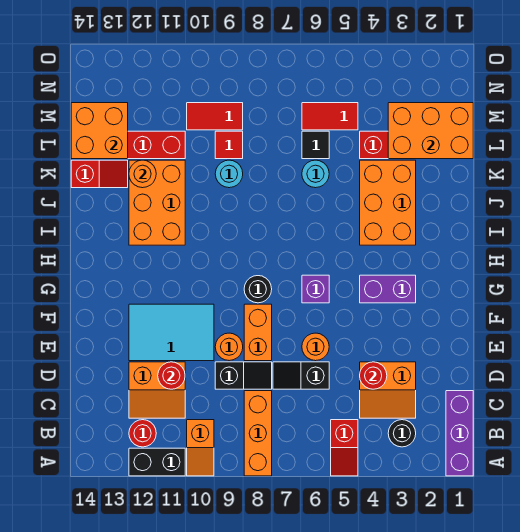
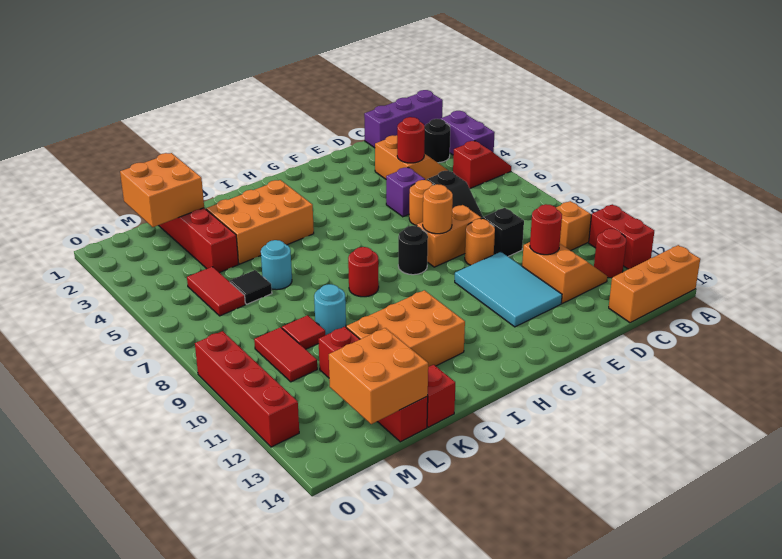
orange 1x3 brick [244,391,272,476] -> orange 1x3 brick moved to [609,245,700,323]
black 1x2 brick [129,448,185,476] -> red 1x2 brick [589,204,654,269]
purple 1x2 brick [360,275,416,303] -> purple 1x2 brick moved to [441,111,495,155]
purple 1x1 brick [302,275,329,303] -> purple 1x1 brick moved to [386,168,425,217]
none -> red 1x1 round brick [348,247,379,297]
orange 1x1 round brick [129,160,156,188] -> orange 1x1 round brick moved to [423,184,453,234]
orange 2x3 brick [388,103,473,159] -> orange 2x2 brick [120,153,204,227]
none -> red 1x4 brick [195,331,299,447]

